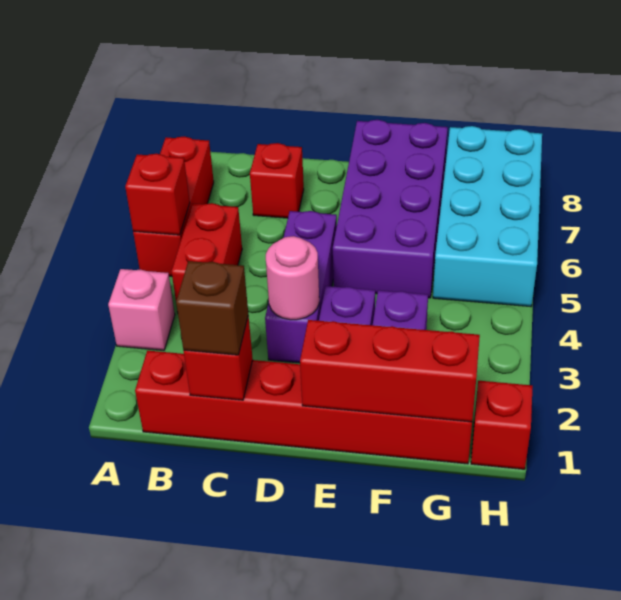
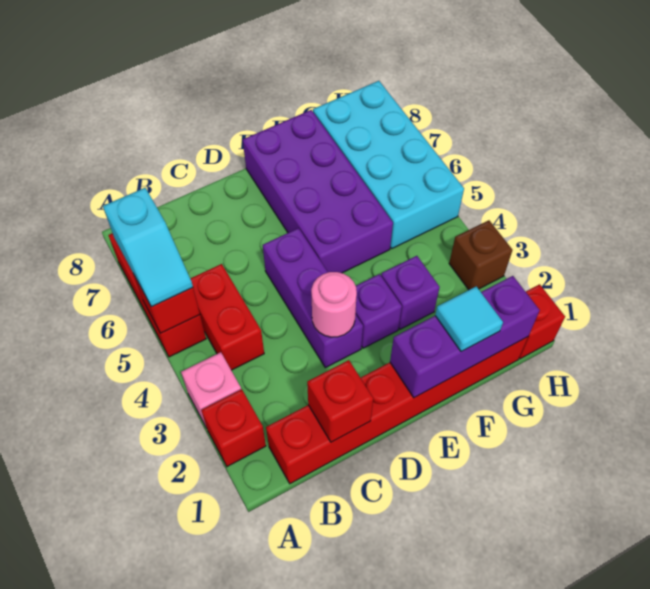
none -> cyan 1x2 slope [103,188,193,307]
brown 1x1 brick [176,261,248,355] -> brown 1x1 brick moved to [449,220,512,290]
red 1x1 brick [250,143,304,218] -> red 1x1 brick moved to [201,389,266,467]
red 1x3 brick [300,320,480,422] -> purple 1x3 brick [390,276,540,398]
none -> cyan 1x1 tile [435,286,503,352]

